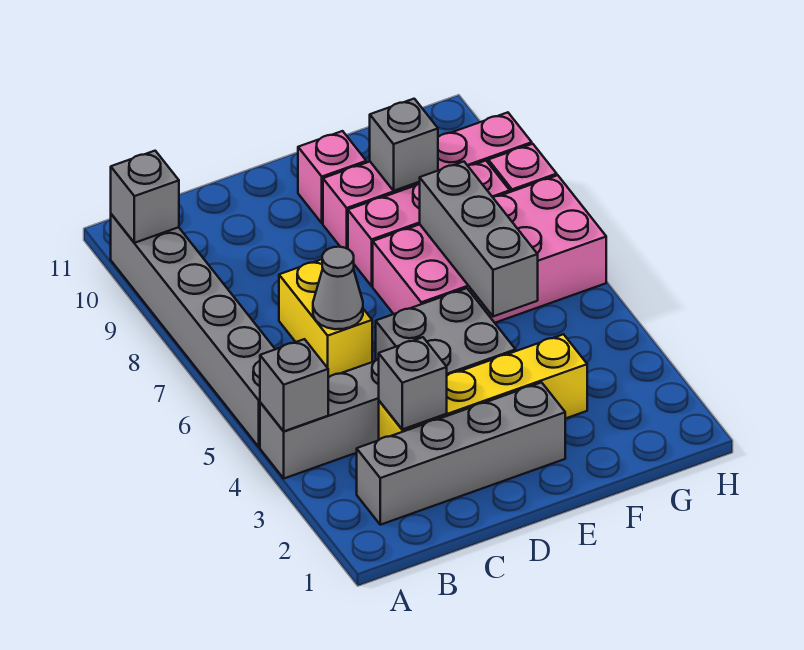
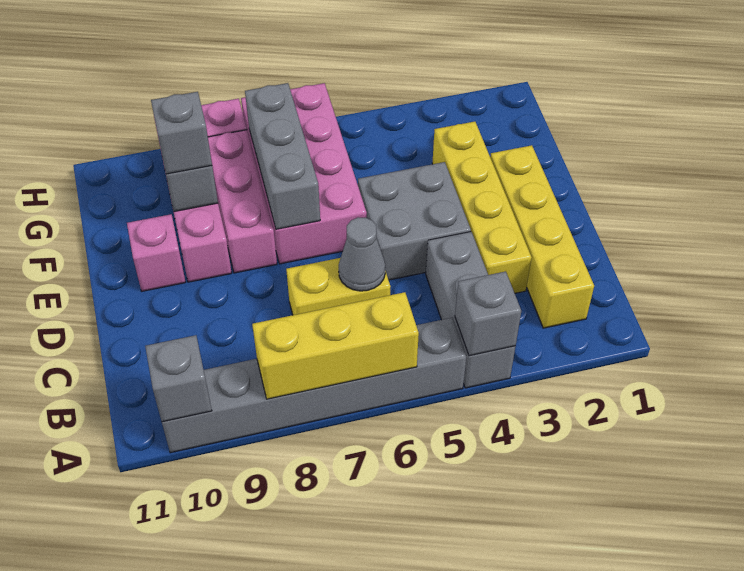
none -> yellow 1x3 brick [252,292,419,399]
grey 1x4 brick [357,383,565,525] -> yellow 1x4 brick [490,145,594,328]
grey 1x1 brick [379,337,447,429] -> grey 1x1 brick moved to [151,92,212,174]
grey 1x3 brick [420,162,538,317] -> grey 1x3 brick turned to [245,83,320,229]

